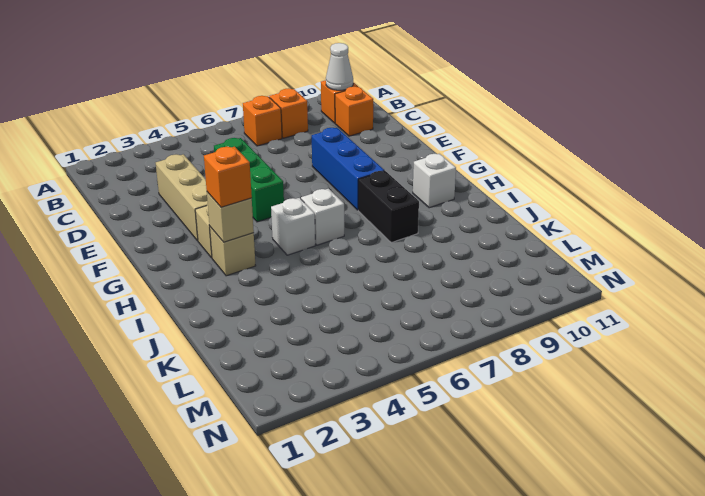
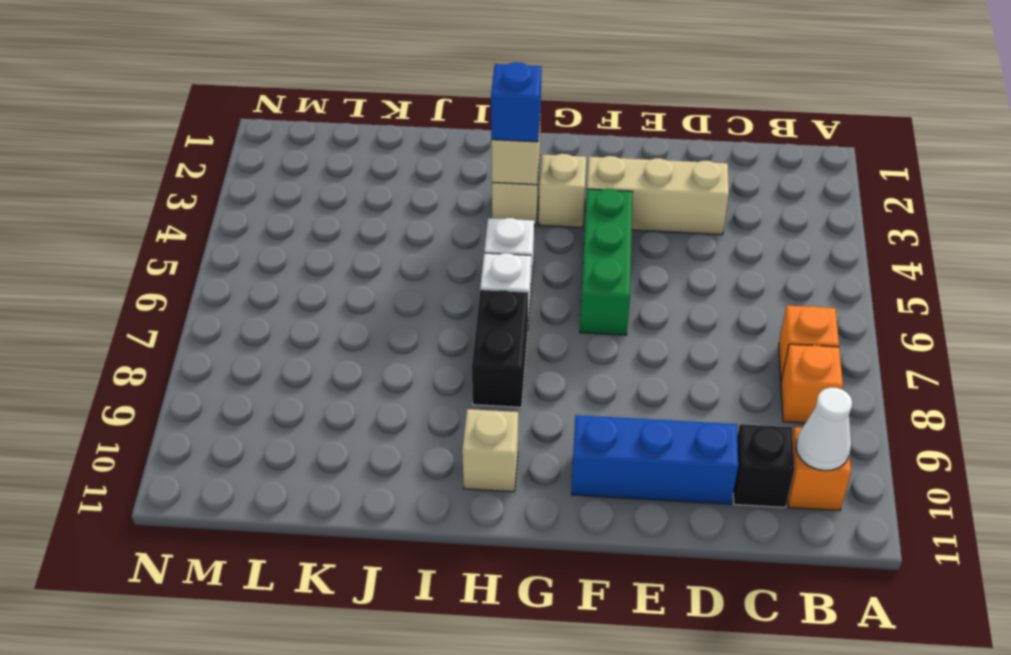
orange 1x1 brick [335,87,373,136] -> black 1x1 brick [733,424,795,507]
green 1x3 brick [214,138,284,222] -> green 1x3 brick turned to [580,189,633,335]
blue 1x3 brick [312,128,384,210] -> blue 1x3 brick moved to [571,415,738,504]
orange 1x1 brick [204,147,252,207] -> blue 1x1 brick [491,62,542,142]
black 1x2 brick [358,171,419,243] -> black 1x2 brick turned to [472,290,528,407]
white 1x1 brick [413,154,456,208] -> tan 1x1 brick [462,409,518,492]

